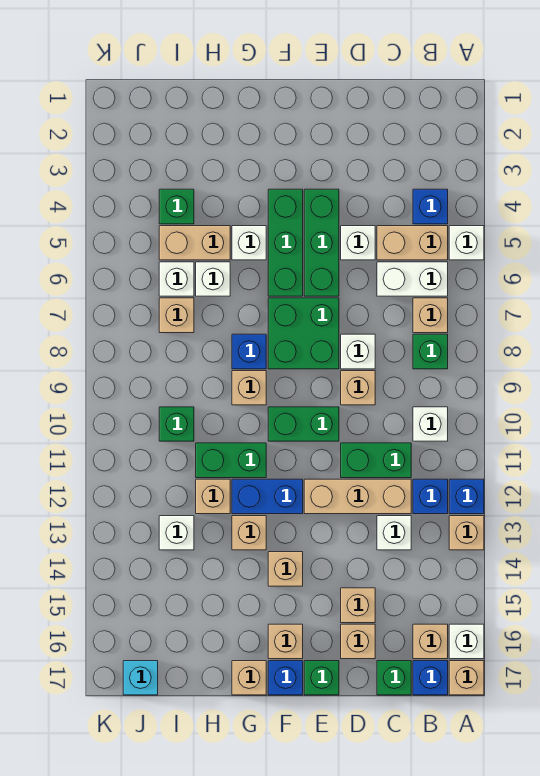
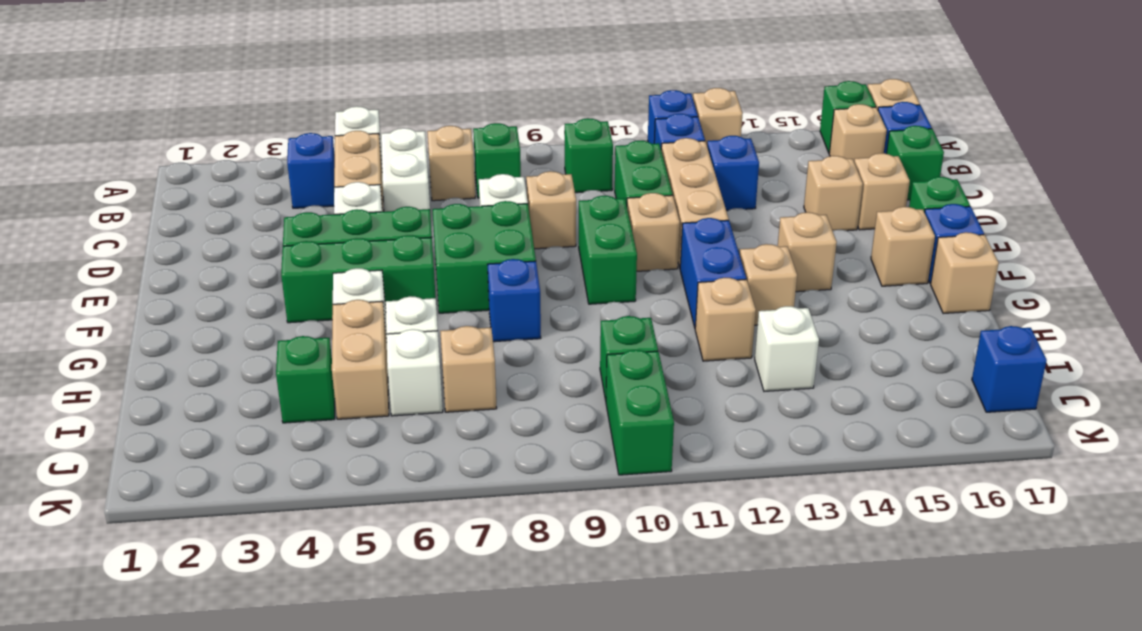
white 1x1 brick [449,624,484,659] -> green 1x1 brick [820,81,876,153]
white 1x1 brick [413,407,448,441] -> green 1x1 brick [565,118,613,193]
white 1x1 brick [377,516,411,550] -> blue 1x1 brick [707,136,759,210]
tan 1x1 brick [232,371,266,405] -> tan 1x1 brick moved to [627,193,680,271]
green 1x2 brick [196,443,266,478] -> green 1x2 brick moved to [606,350,674,475]
cyan 1x1 brick [123,661,158,695] -> blue 1x1 brick [972,326,1047,412]

